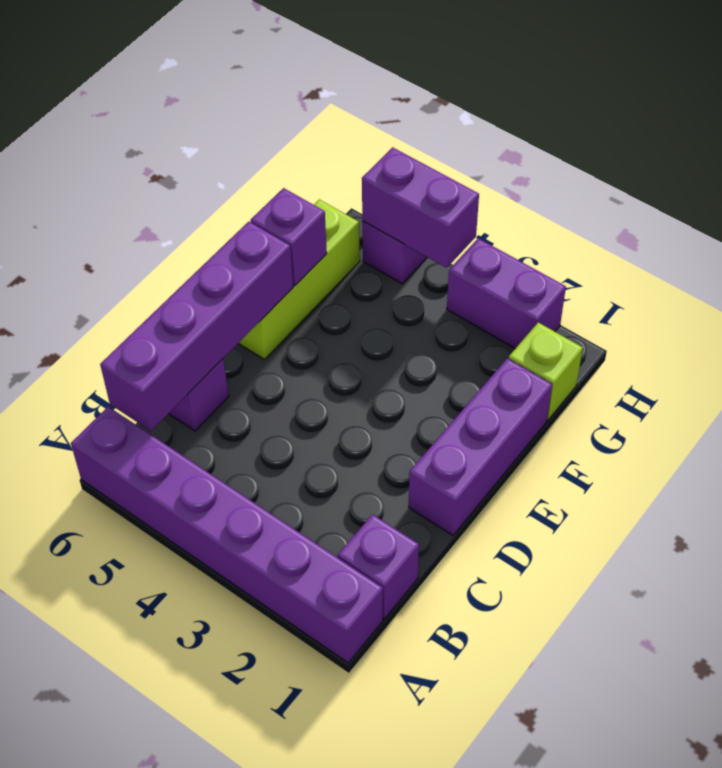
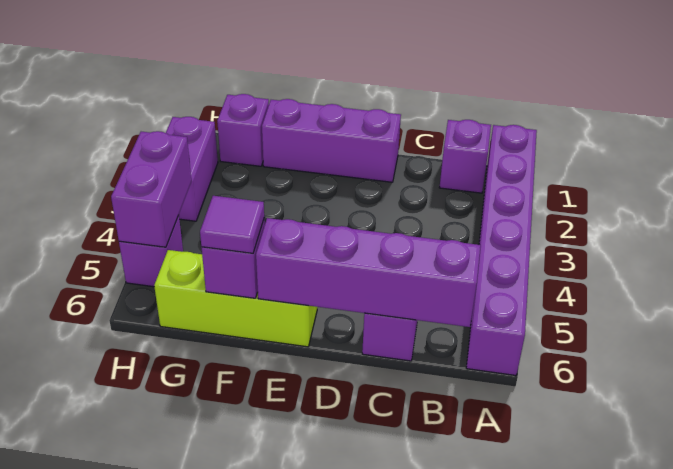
none -> purple 1x1 tile [200,196,264,253]
lime 1x1 brick [508,322,583,420] -> purple 1x1 brick [217,94,269,166]

